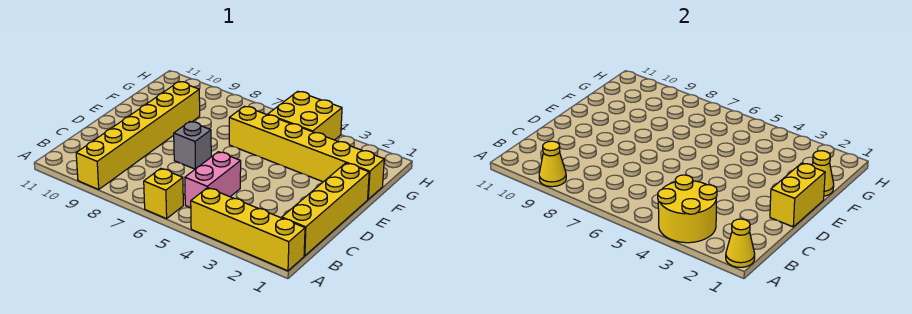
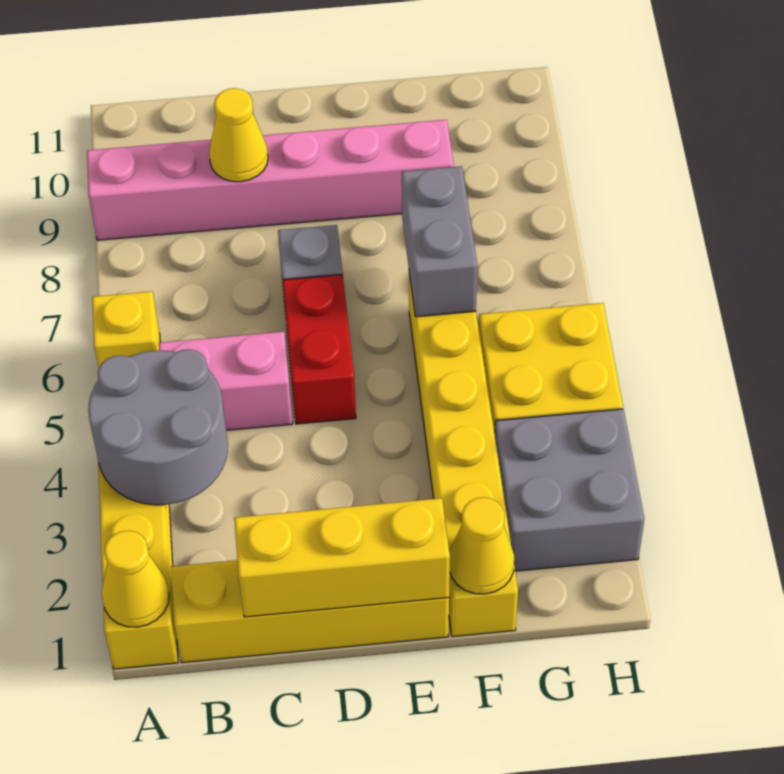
yellow 2x2 round brick [658,175,717,243] -> grey 2x2 round brick [88,349,228,505]
yellow 1x6 brick [76,82,200,189] -> pink 1x6 brick [87,120,454,240]
yellow 1x1 cone [539,141,566,187] -> yellow 1x1 cone moved to [209,88,268,182]
yellow 1x2 brick [770,163,825,227] -> yellow 1x3 brick [234,498,450,617]
none -> red 1x2 brick [283,275,356,424]
none -> grey 1x2 brick [402,166,477,317]
none -> grey 2x2 brick [495,409,644,571]

